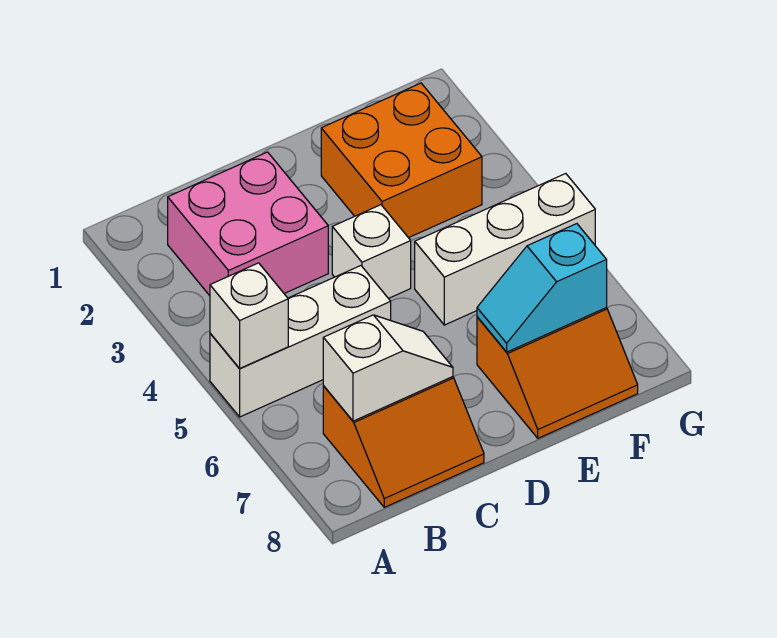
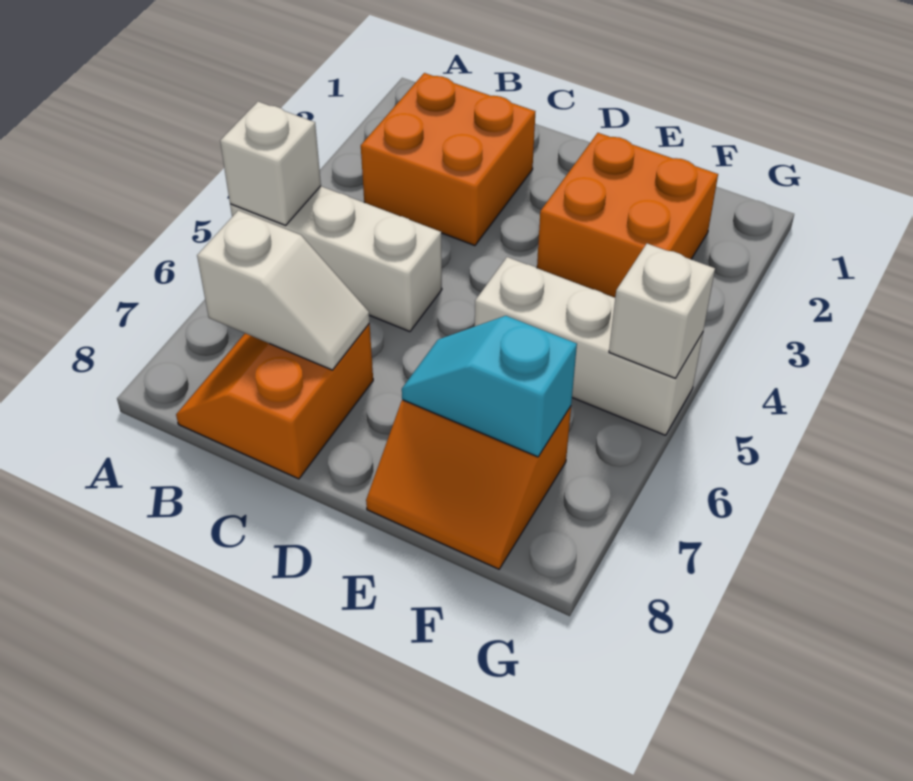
pink 2x2 brick [168,152,328,296] -> orange 2x2 brick [361,73,535,246]
orange 2x2 slope [323,377,484,507] -> orange 2x2 slope turned to [176,324,373,479]
white 1x1 brick [332,205,411,299] -> white 1x1 brick moved to [609,244,715,378]

